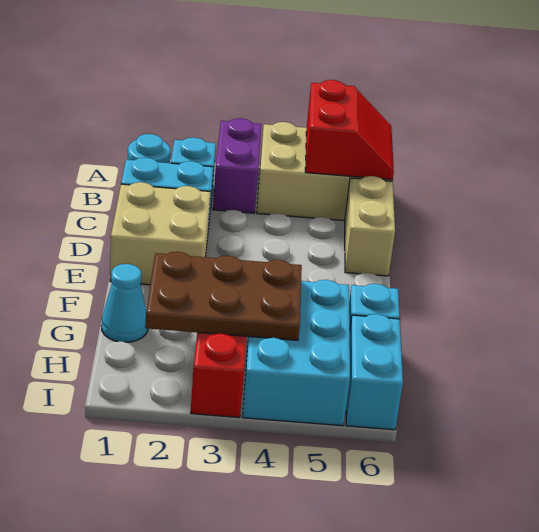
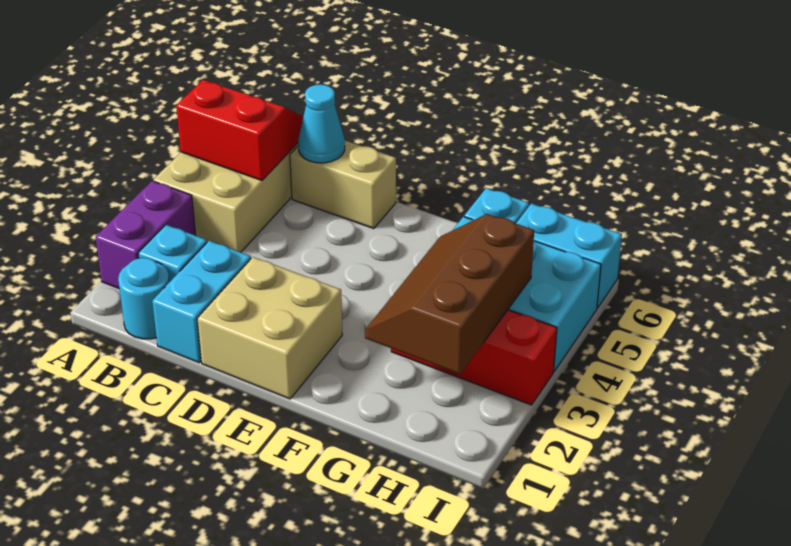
purple 1x2 brick [213,118,262,213] -> purple 1x2 brick turned to [96,181,195,288]
cyan 1x1 cone [101,264,148,342] -> cyan 1x1 cone moved to [298,84,345,163]
brown 2x3 plate [145,252,302,340] -> brown 2x3 slope [365,214,534,374]

